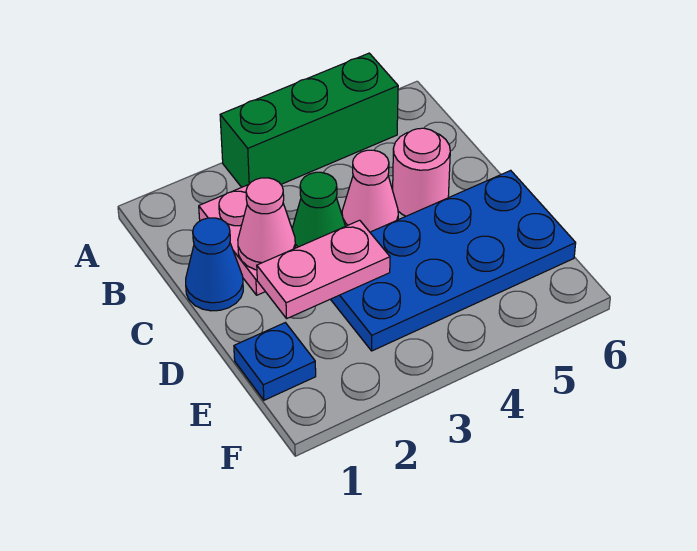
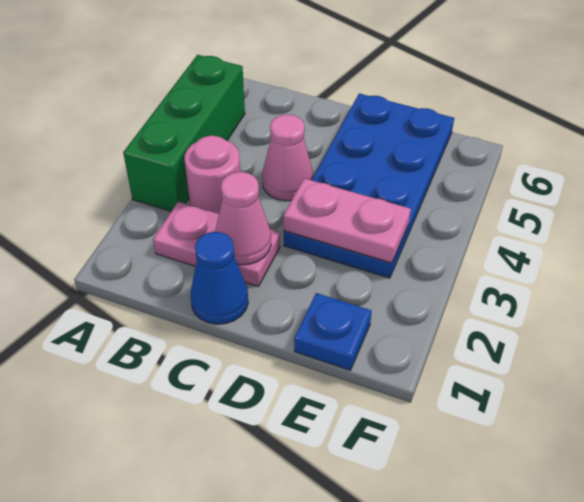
green 1x1 cone [292,172,345,247] -> none
pink 1x1 round brick [393,128,450,216] -> pink 1x1 round brick moved to [185,136,240,214]
pink 1x2 plate [257,220,390,318] -> pink 1x2 plate turned to [283,178,411,263]

